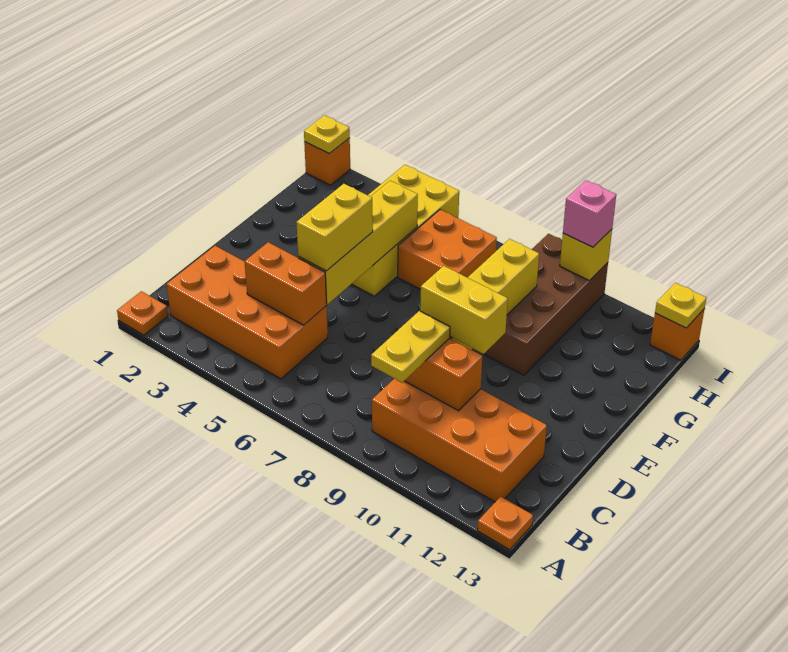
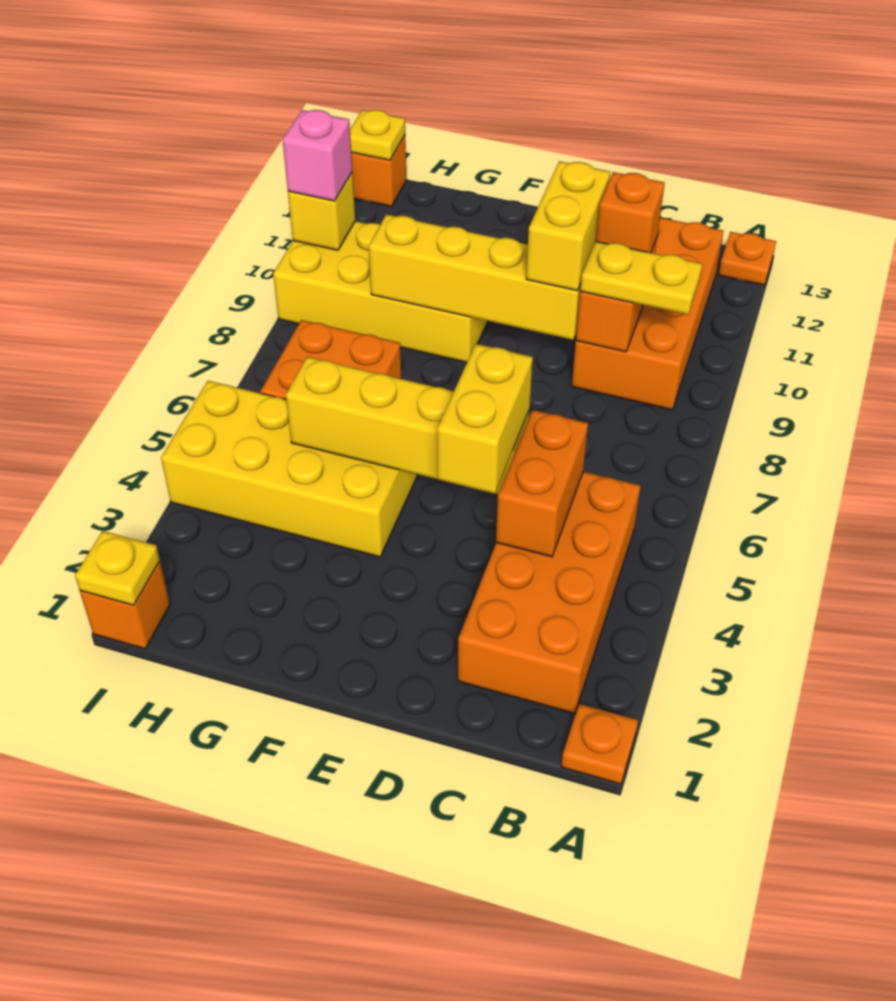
none -> orange 1x1 brick [596,172,665,253]
yellow 1x2 brick [296,184,373,271] -> yellow 1x2 brick turned to [437,344,533,494]
brown 2x4 brick [484,234,608,375] -> yellow 2x4 brick [273,221,488,362]

